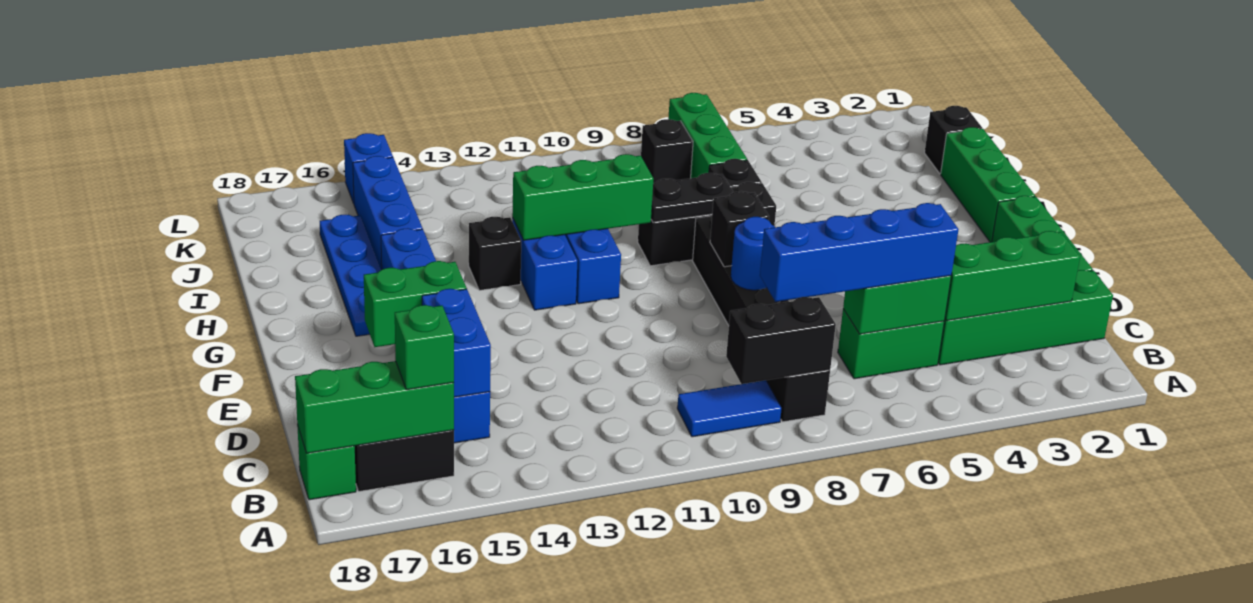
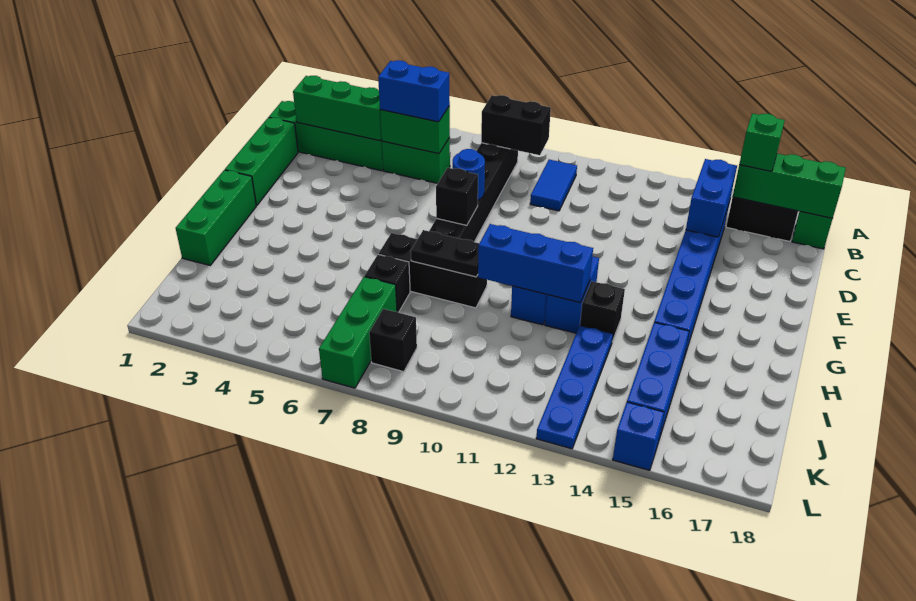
blue 1x2 tile [677,380,782,437] -> blue 1x2 tile turned to [530,160,577,211]
blue 1x4 brick [760,203,959,302] -> blue 1x2 brick [378,60,450,122]
green 1x2 brick [364,261,467,347] -> none
blue 1x4 plate [320,215,381,336] -> blue 1x4 plate moved to [536,326,613,449]
green 1x3 brick [512,154,653,240] -> blue 1x3 brick [478,224,593,303]
black 1x1 brick [925,106,982,174] -> none

